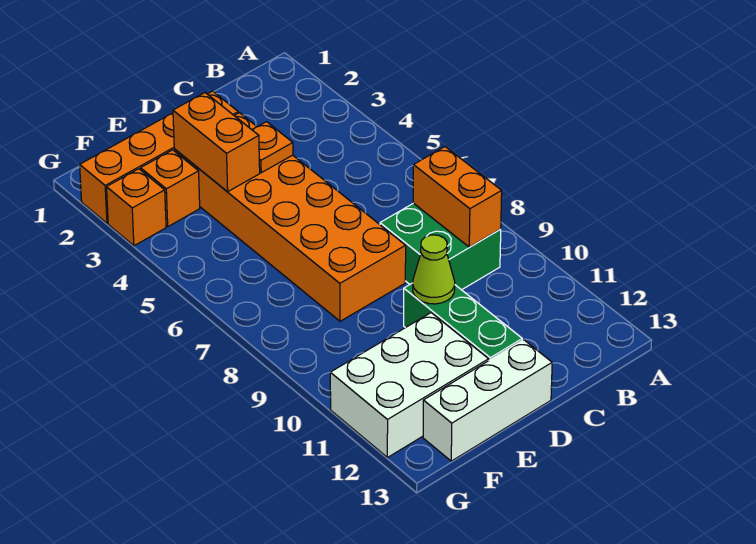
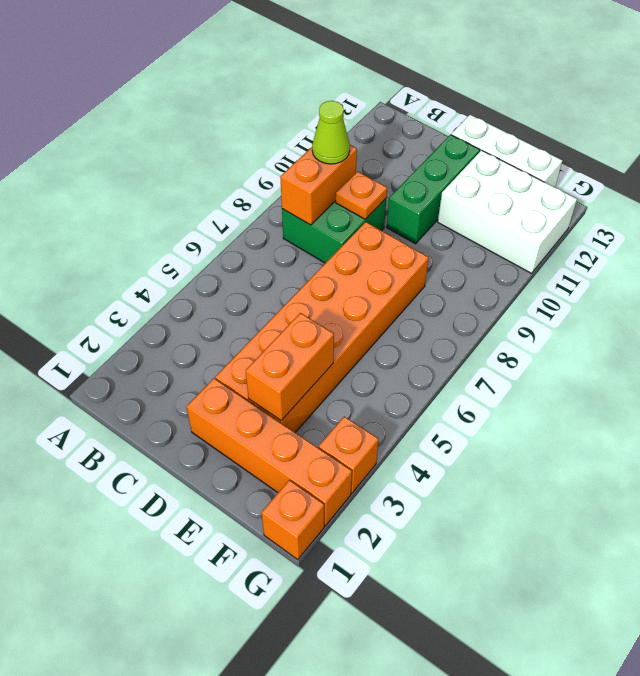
orange 1x1 plate [252,122,293,173] -> orange 1x1 plate moved to [336,171,387,219]
lime 1x1 cone [413,235,455,304] -> lime 1x1 cone moved to [312,101,350,164]
orange 1x1 brick [141,150,200,226] -> orange 1x1 brick moved to [261,480,324,560]

